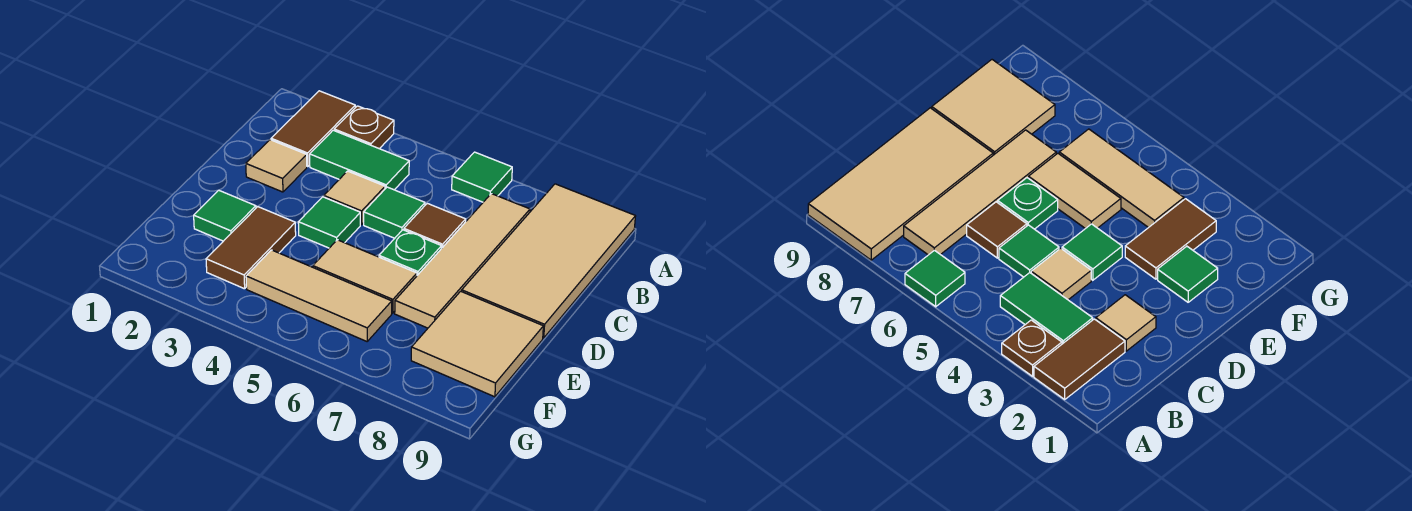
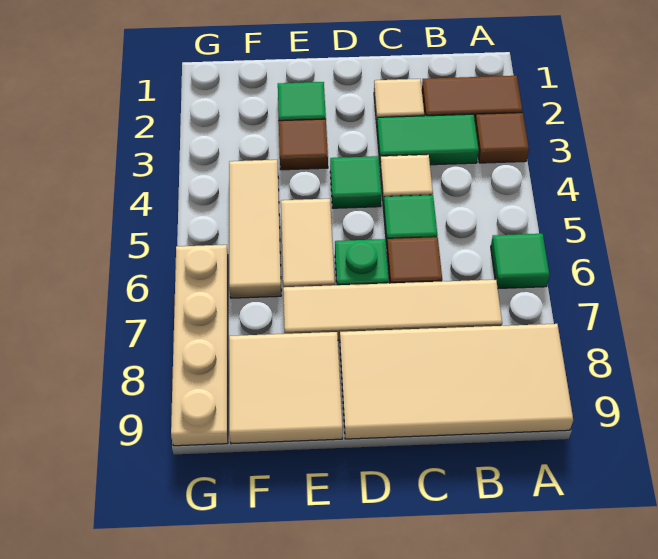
brown 1x1 plate [334,106,394,149] -> brown 1x1 tile [475,113,529,163]
green 1x2 tile [310,130,409,190] -> green 1x2 tile turned to [377,114,479,165]
brown 1x2 tile [206,207,296,289] -> brown 1x1 tile [279,119,328,170]
none -> tan 1x4 plate [171,245,228,446]

